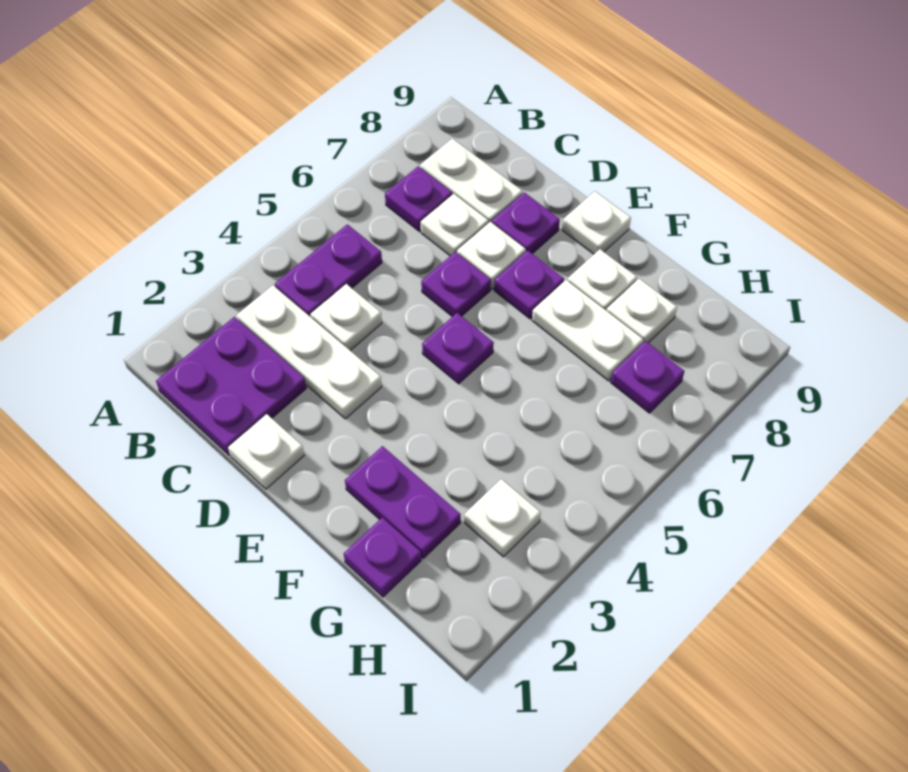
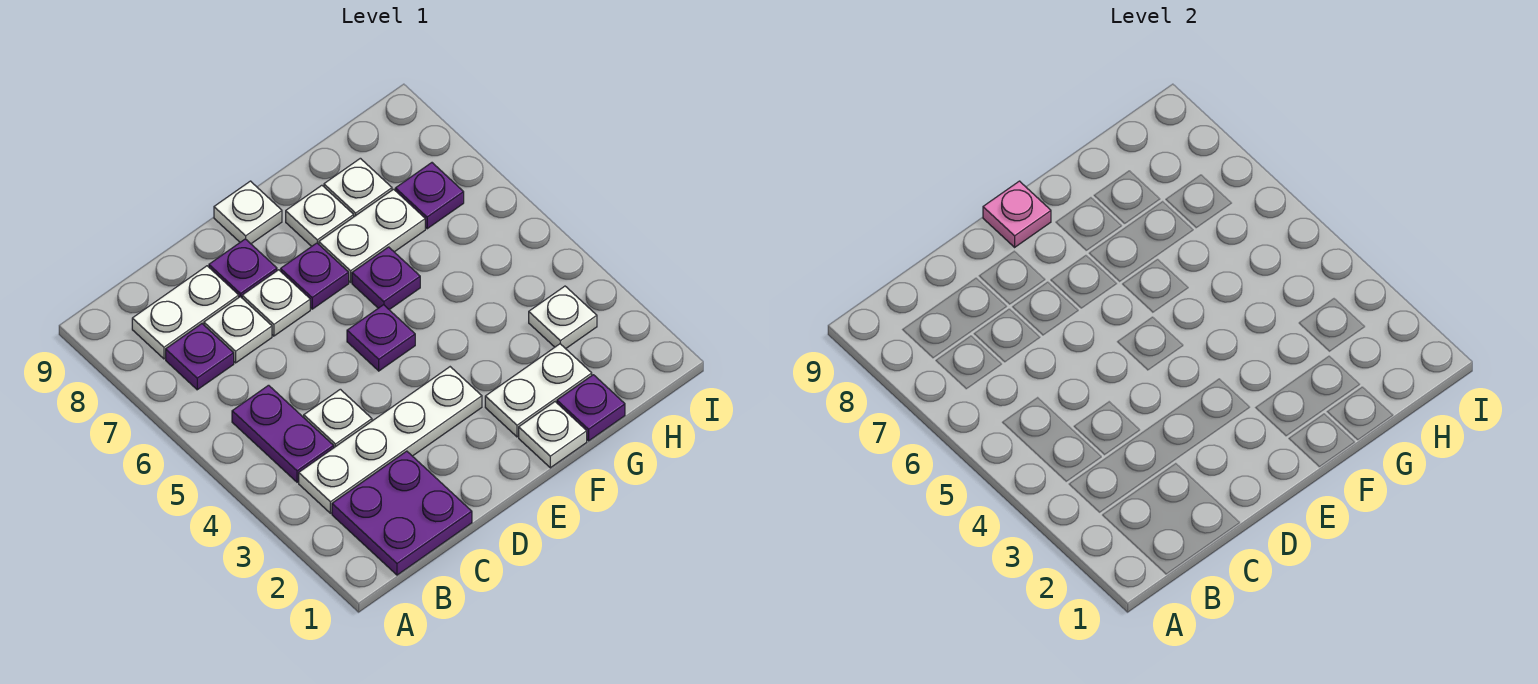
white 1x3 plate [236,285,382,419] -> white 1x4 plate [299,367,482,513]
white 1x1 plate [228,414,304,489] -> white 1x1 plate moved to [519,402,587,468]
purple 1x1 plate [421,252,491,317] -> purple 1x1 plate moved to [352,247,420,310]
none -> pink 1x1 plate [983,181,1051,247]
purple 1x2 plate [345,446,461,558] -> white 1x2 plate [485,344,592,437]

